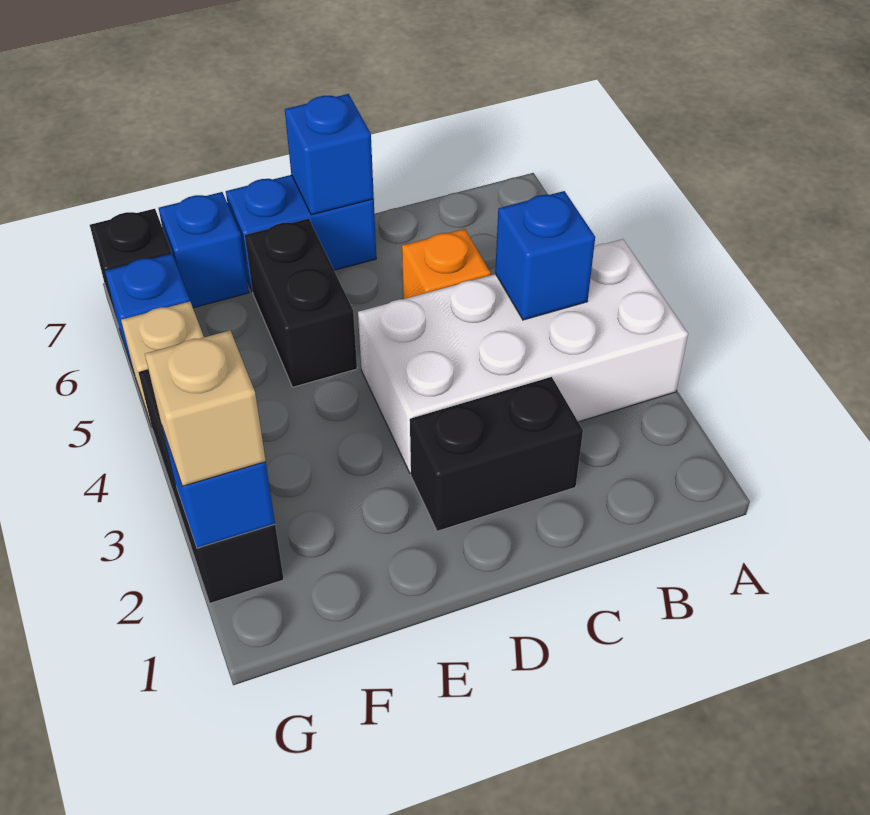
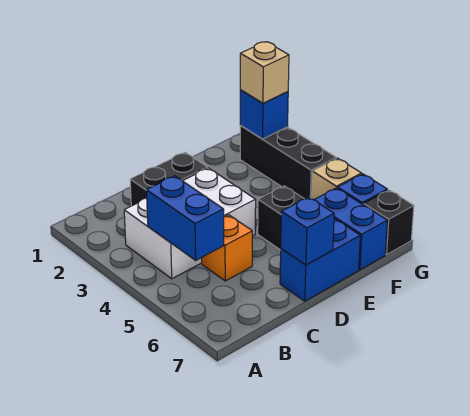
white 2x4 brick [358,239,688,473] -> white 2x3 brick [124,168,256,279]
blue 1x1 brick [495,191,595,320] -> blue 1x2 brick [147,176,224,260]
blue 1x1 brick [159,192,249,308] -> blue 1x2 brick [314,188,387,270]

